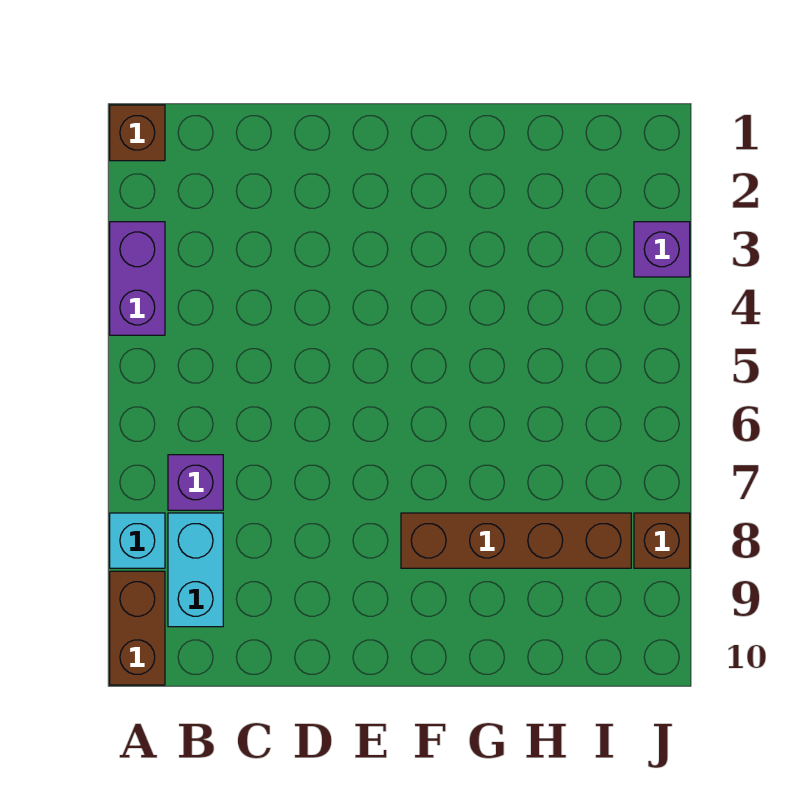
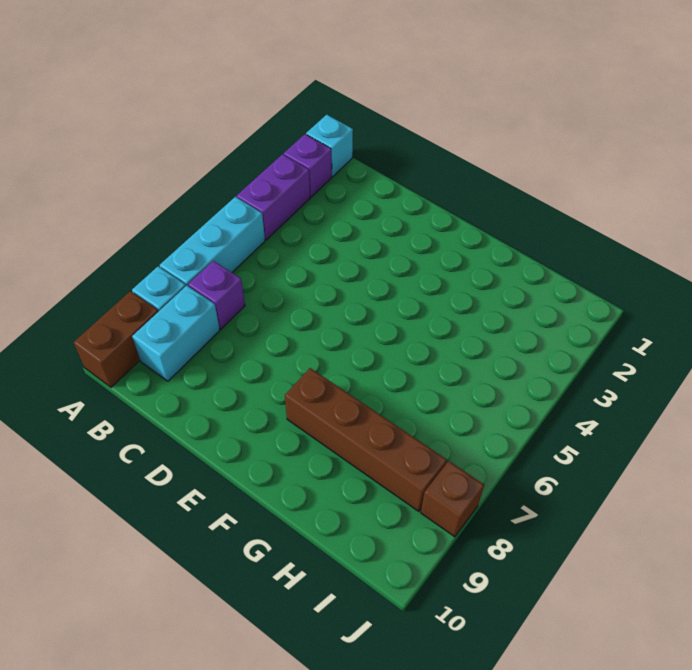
brown 1x1 brick [110,105,165,161] -> cyan 1x1 brick [306,115,353,177]
none -> cyan 1x3 brick [160,197,265,286]
purple 1x1 brick [634,222,690,277] -> purple 1x1 brick moved to [284,134,332,197]

